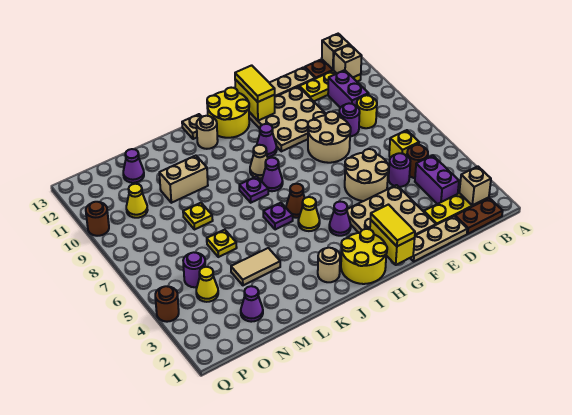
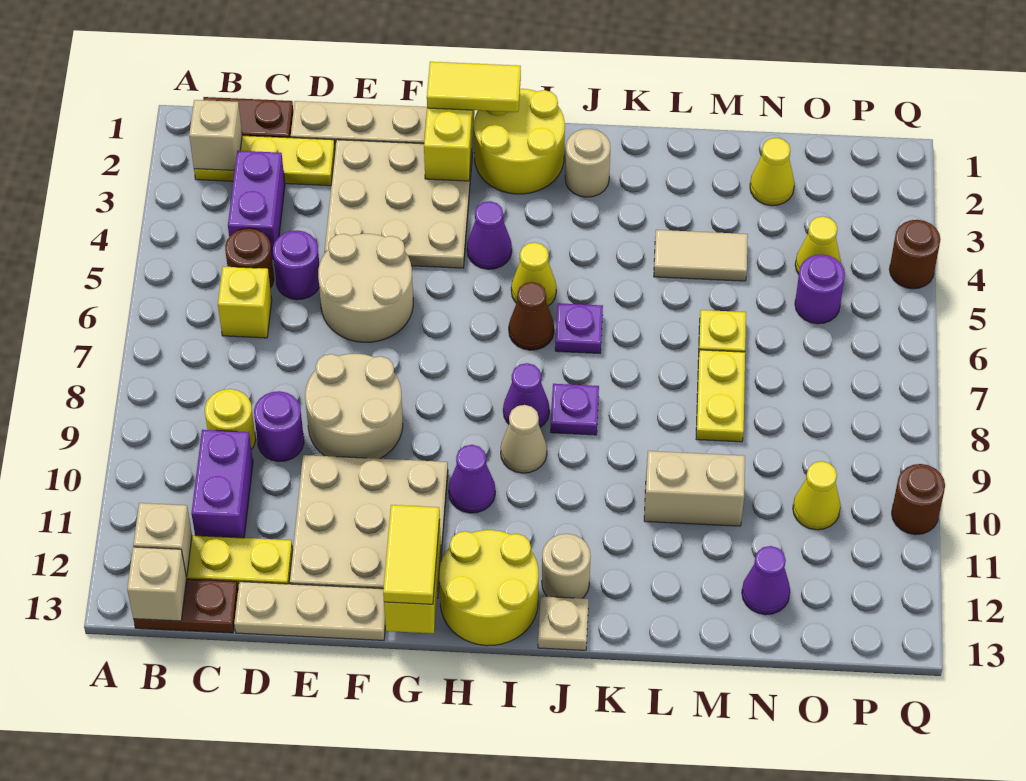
yellow 1x2 tile [371,205,415,246] -> yellow 1x2 tile turned to [427,62,521,112]
yellow 1x1 plate [183,203,213,229] -> yellow 1x2 plate [696,350,745,442]
purple 1x1 cone [241,286,263,322] -> yellow 1x1 cone [750,138,795,206]

